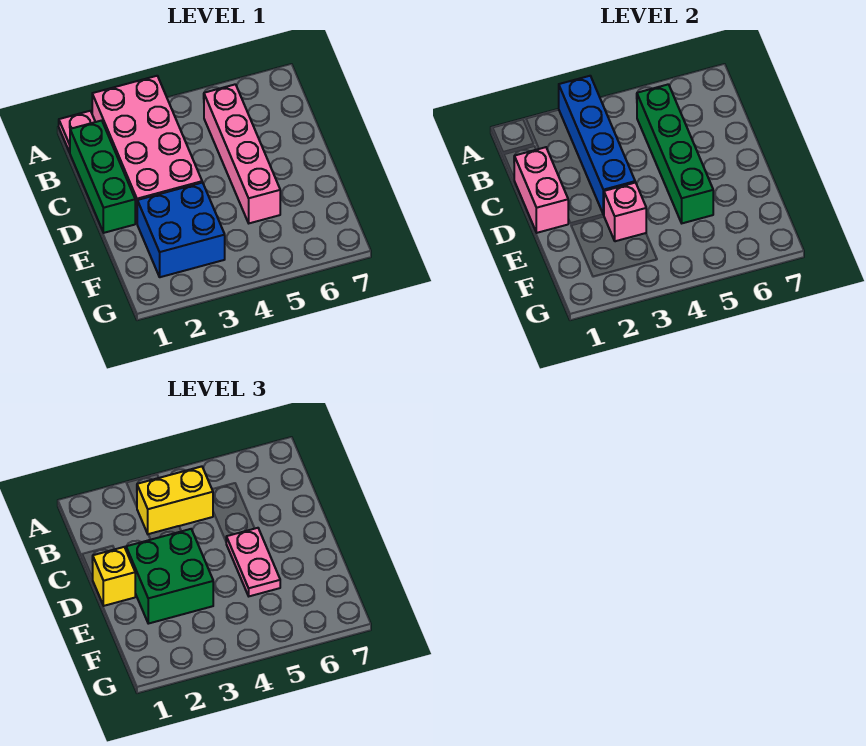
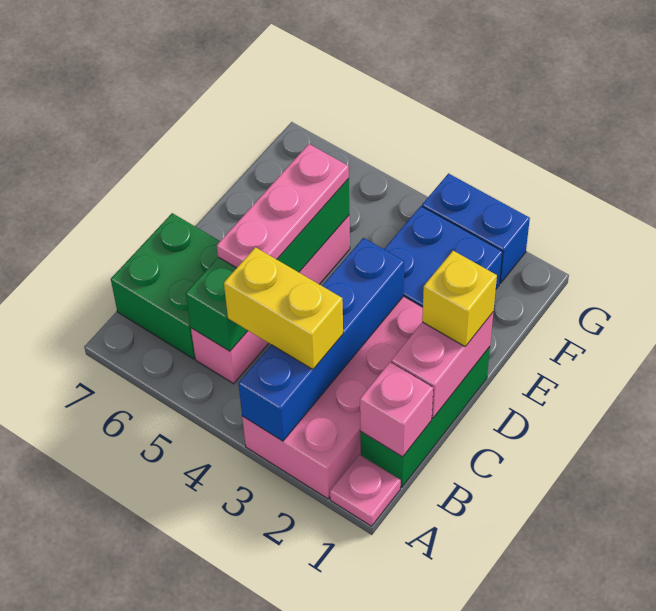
green 2x2 brick [126,529,213,624] -> green 2x2 brick moved to [111,213,220,359]
pink 1x2 plate [226,528,280,596] -> pink 1x3 plate [217,144,349,268]
pink 1x1 brick [604,183,646,241] -> pink 1x1 brick moved to [360,362,433,457]
none -> blue 1x2 brick [422,174,530,283]

